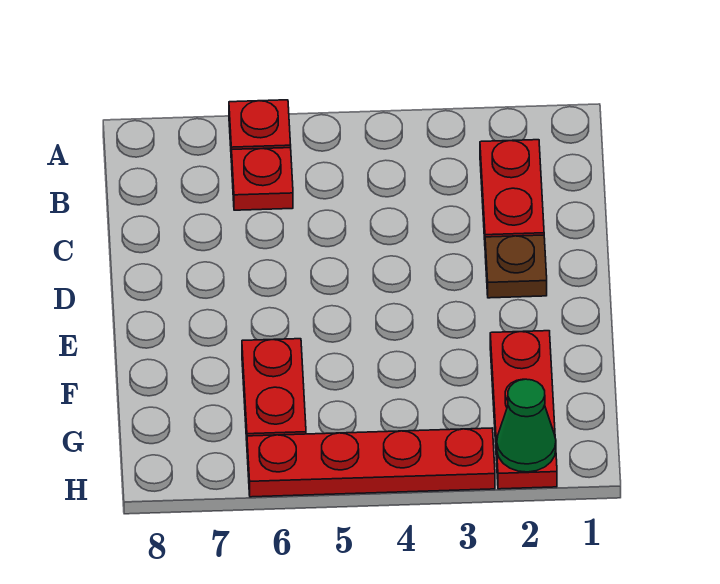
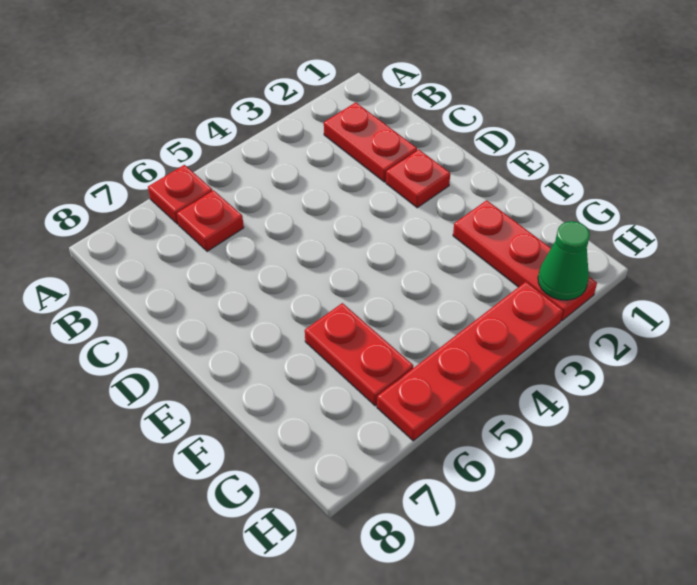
brown 1x1 plate [485,235,547,298] -> red 1x1 plate [386,150,450,208]

